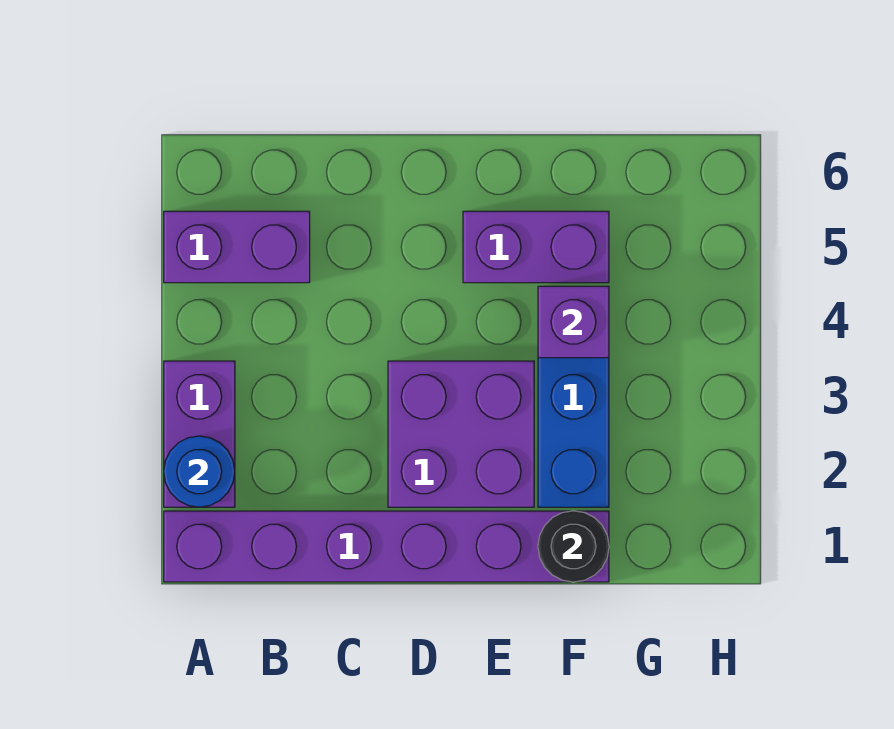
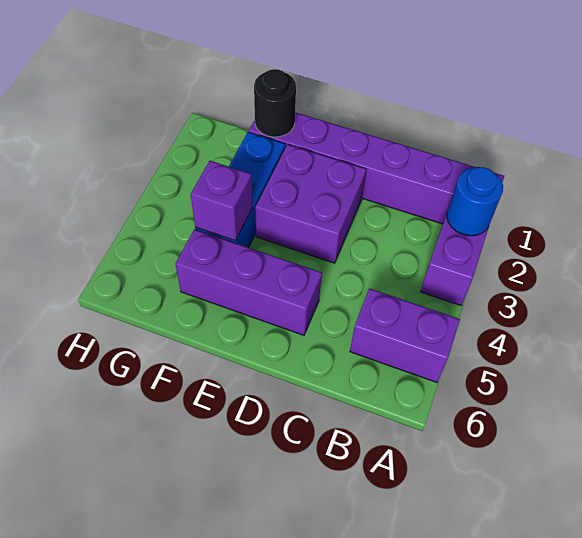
purple 1x2 brick [463,211,609,283] -> purple 1x3 brick [175,229,322,335]

